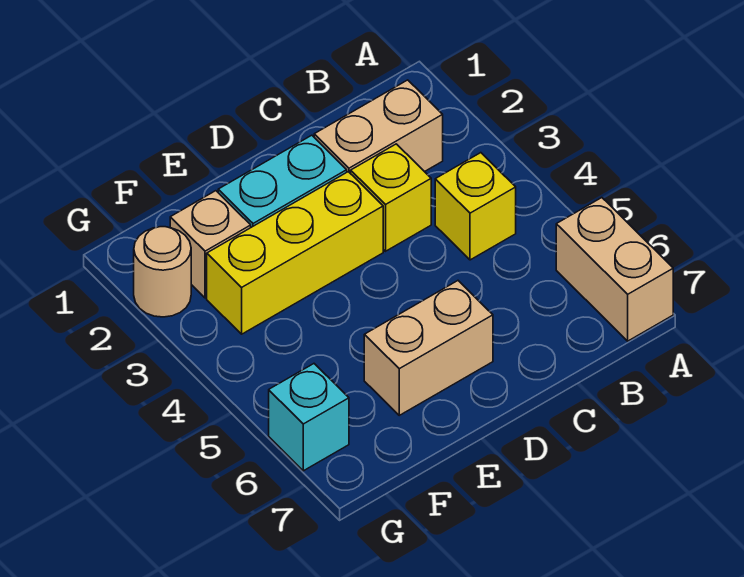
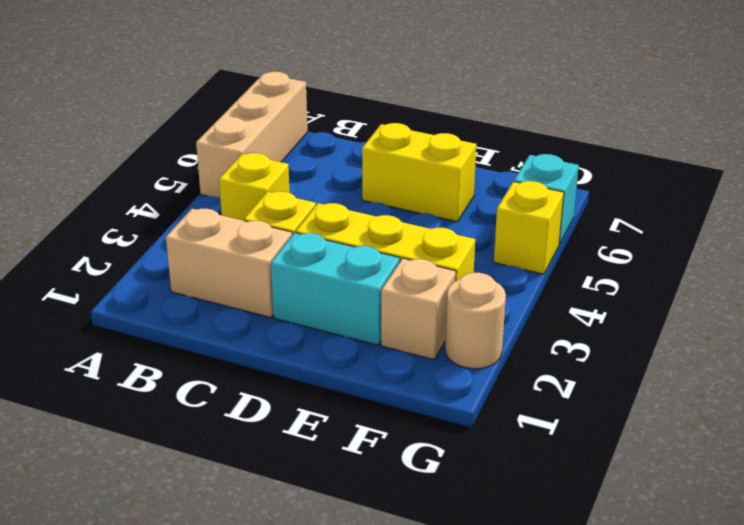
tan 1x2 brick [556,198,673,341] -> tan 1x3 brick [196,72,307,198]
tan 1x2 brick [364,281,493,415] -> yellow 1x2 brick [362,123,476,222]
none -> yellow 1x1 brick [494,181,564,274]

